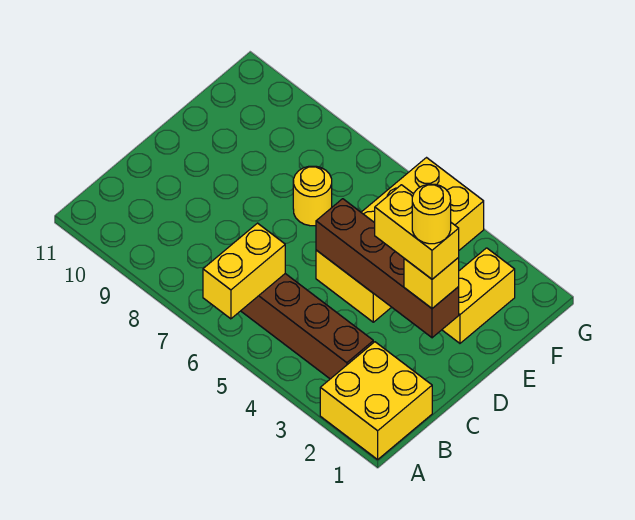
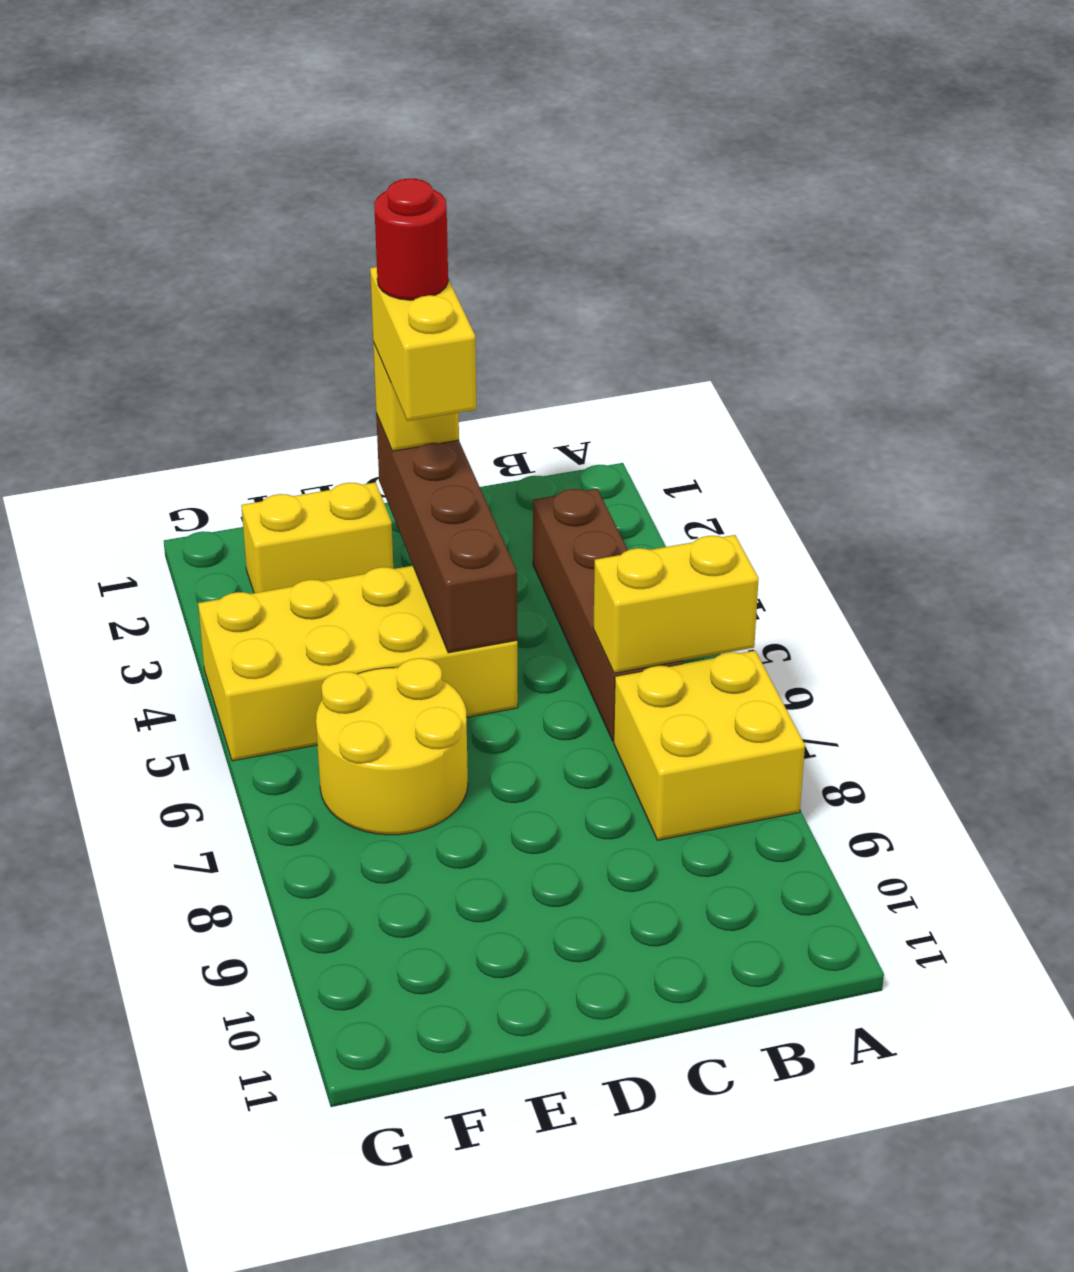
yellow 2x2 brick [320,342,432,459] -> yellow 2x2 brick moved to [614,651,805,840]
yellow 1x1 round brick [412,184,451,244] -> red 1x1 round brick [374,179,448,300]
yellow 1x1 round brick [293,166,332,226] -> yellow 2x2 round brick [316,658,468,835]

